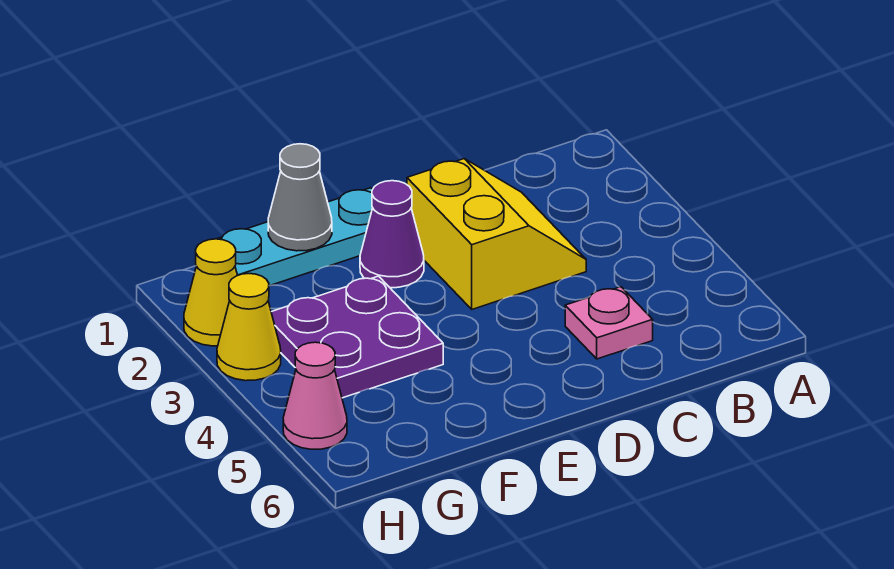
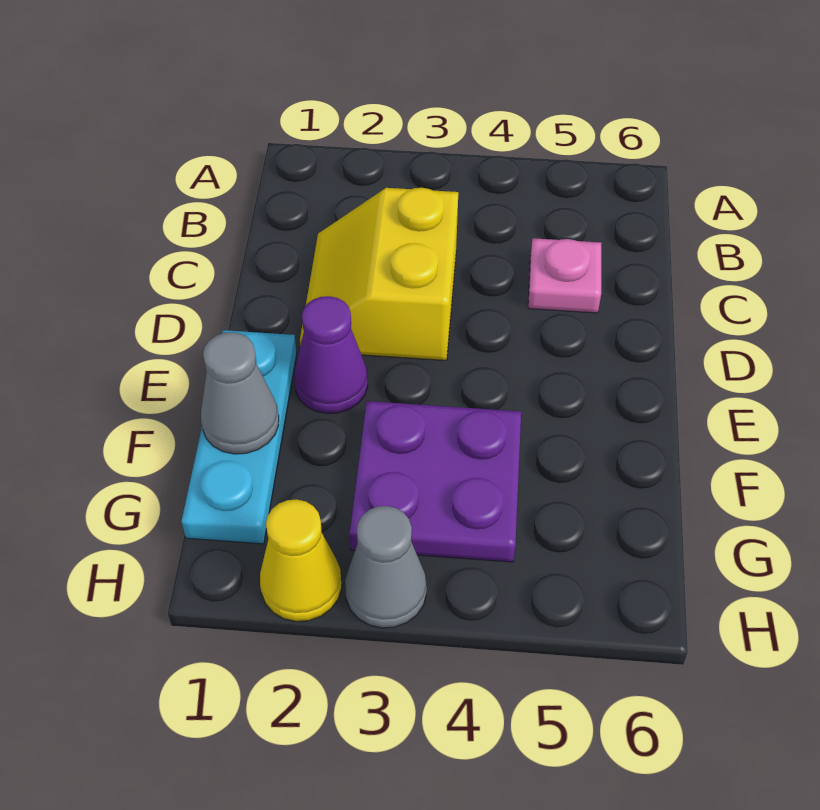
yellow 2x2 slope [407,159,586,309] -> yellow 2x2 slope turned to [300,188,458,360]
yellow 1x1 cone [217,274,281,381] -> grey 1x1 cone [345,506,427,628]
pink 1x1 cone [283,342,347,449] -> none

